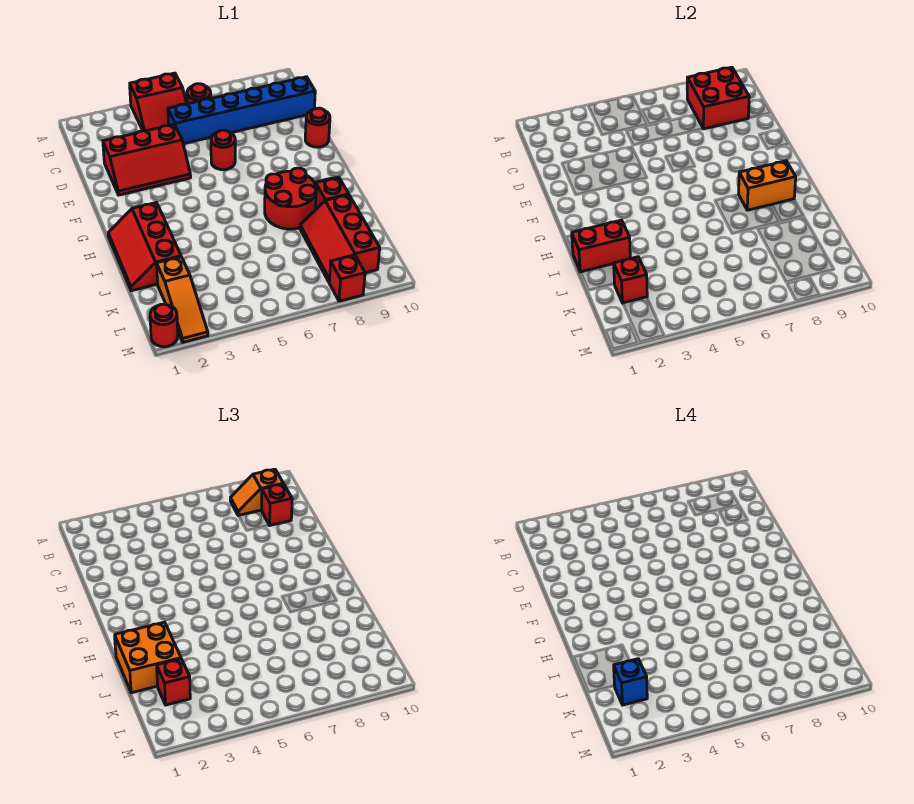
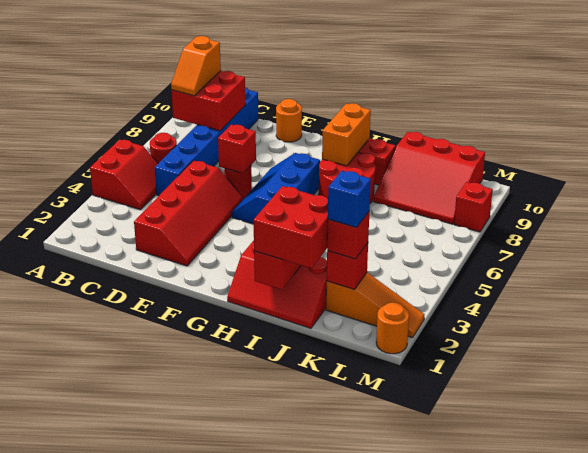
red 1x1 brick [262,484,292,525] -> red 1x1 brick moved to [218,124,256,173]
red 2x3 slope [103,125,191,195] -> red 2x4 slope [134,161,243,266]
red 1x1 round brick [305,108,330,147] -> orange 1x1 round brick [276,99,302,142]
none -> blue 2x3 slope [232,153,320,224]
orange 2x2 brick [115,622,181,693] -> red 2x2 brick [253,186,328,268]
red 2x3 slope [300,195,380,282] -> red 3x3 slope [373,132,485,224]
red 1x1 round brick [150,304,178,347] -> orange 1x1 round brick [376,302,409,354]

